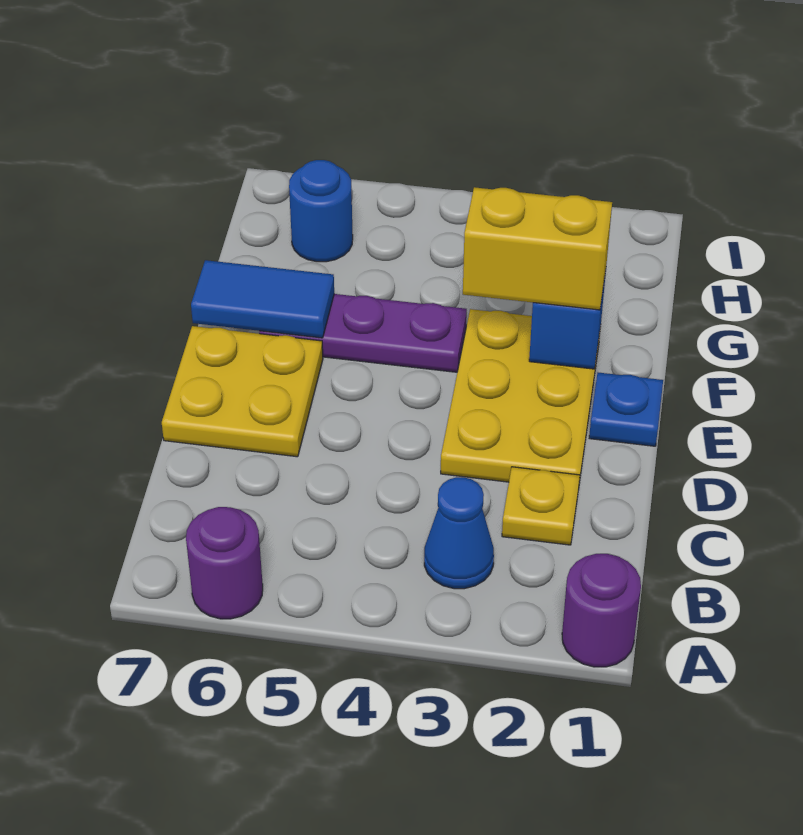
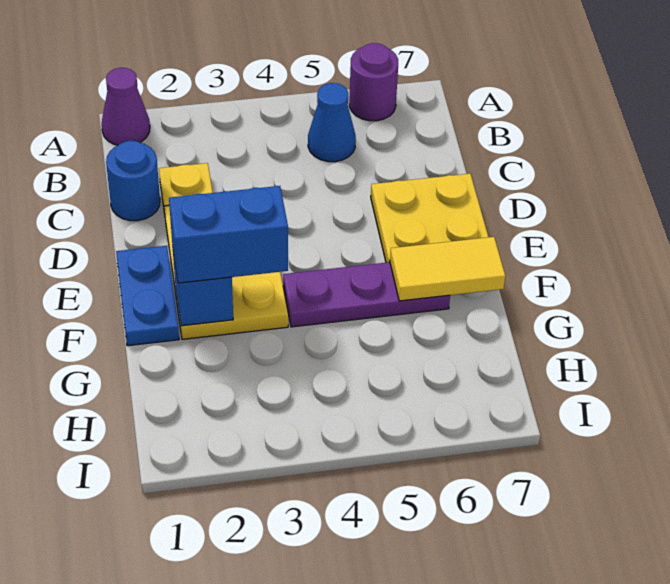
purple 1x1 round brick [562,554,641,667] -> purple 1x1 cone [102,68,150,145]
blue 1x1 cone [424,477,494,589] -> blue 1x1 cone moved to [308,83,356,162]
blue 1x1 plate [589,373,663,446] -> blue 1x2 plate [116,246,179,346]
yellow 1x2 brick [463,187,612,310] -> blue 1x2 brick [169,186,288,283]
blue 1x2 tile [191,260,334,338] -> yellow 1x2 tile [390,237,505,301]
blue 1x1 round brick [289,160,353,262] -> blue 1x1 round brick moved to [106,141,160,221]

